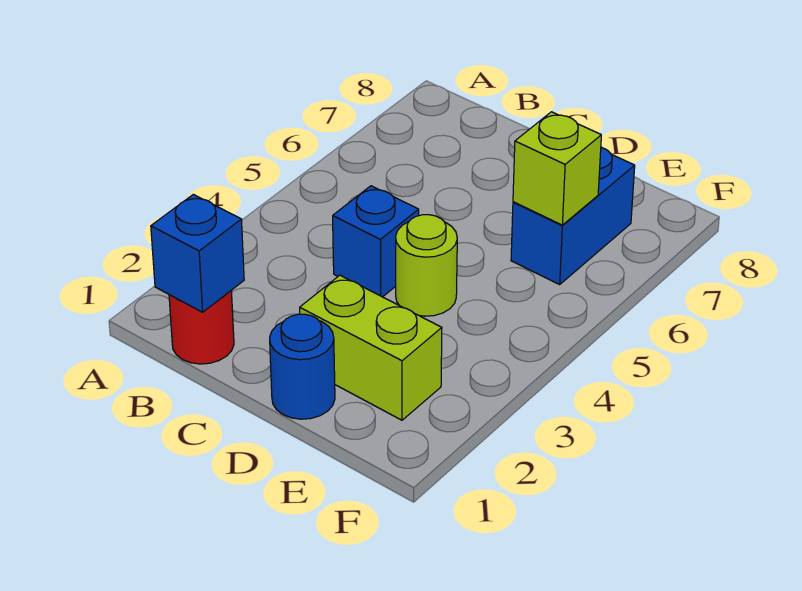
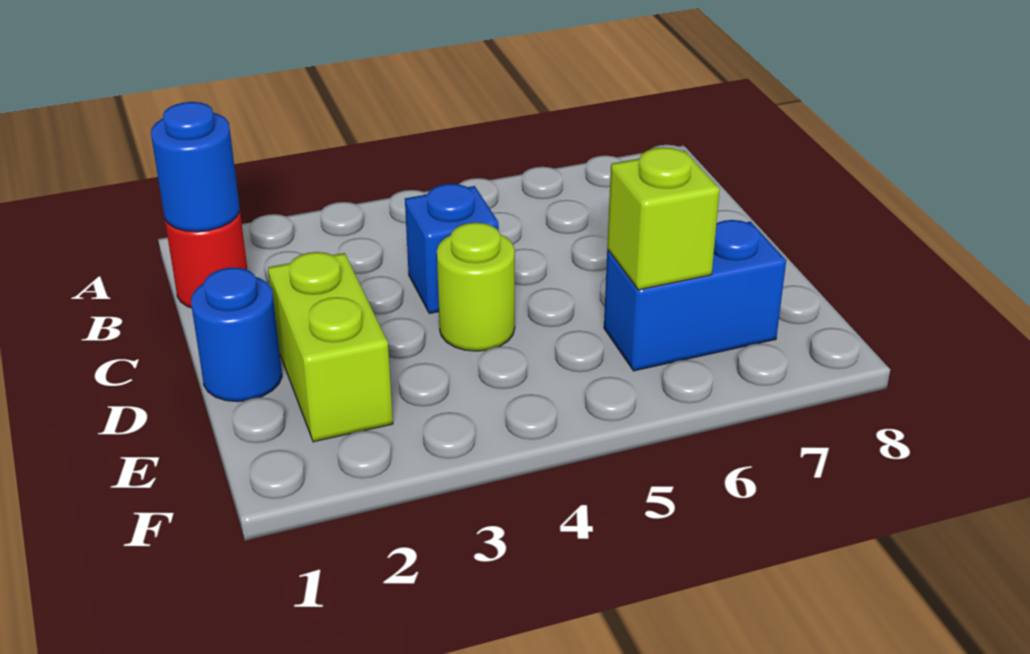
blue 1x1 brick [151,194,244,312] -> blue 1x1 round brick [151,102,240,232]

